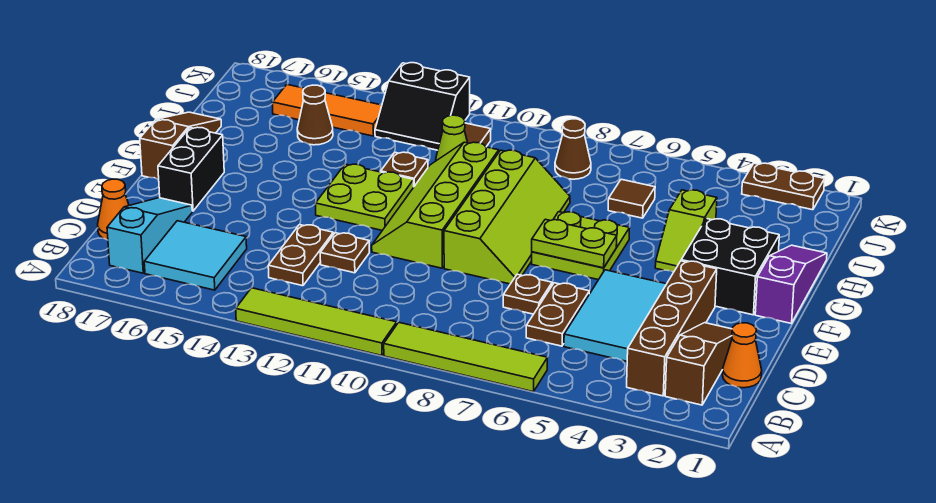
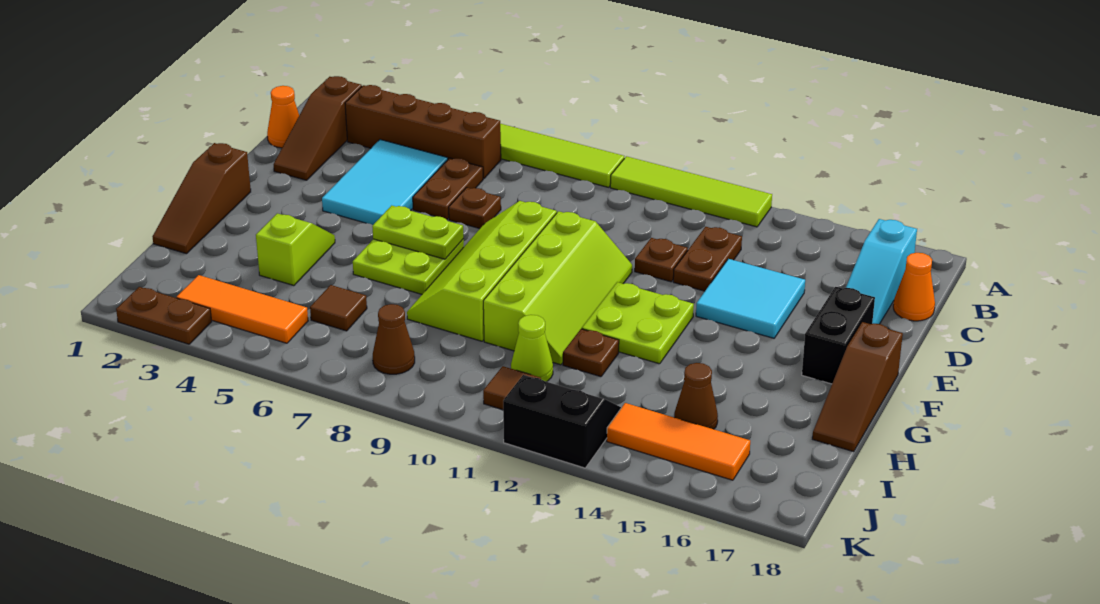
brown 1x4 brick [627,261,717,396] -> brown 1x4 brick turned to [345,85,501,179]
cyan 2x2 tile [144,221,247,290] -> cyan 2x2 tile moved to [696,259,805,338]
purple 1x3 slope [755,245,827,324] -> brown 1x3 slope [153,143,251,254]
black 2x2 brick [681,219,779,315] -> none
none -> orange 1x3 tile [177,275,308,343]

